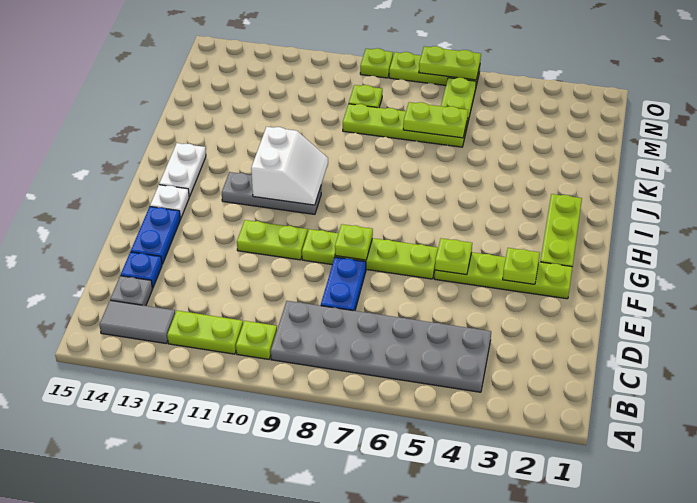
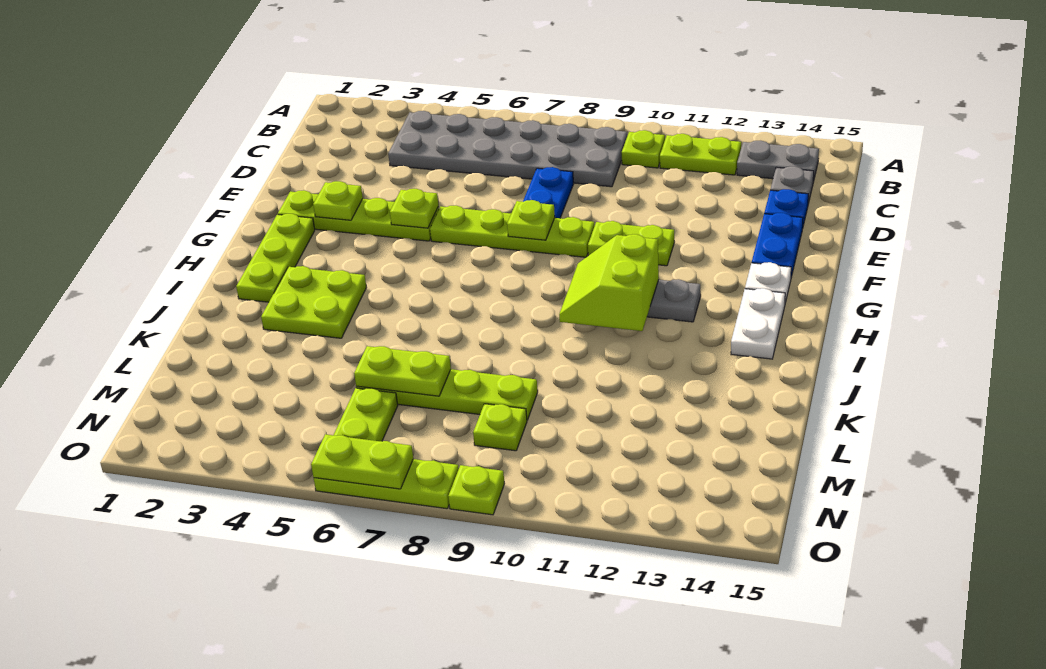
grey 1x2 tile [99,300,175,344] -> grey 1x2 plate [737,141,819,182]
white 2x2 slope [251,127,328,205] -> lime 2x2 slope [559,234,659,331]
none -> lime 2x2 plate [261,266,366,338]

